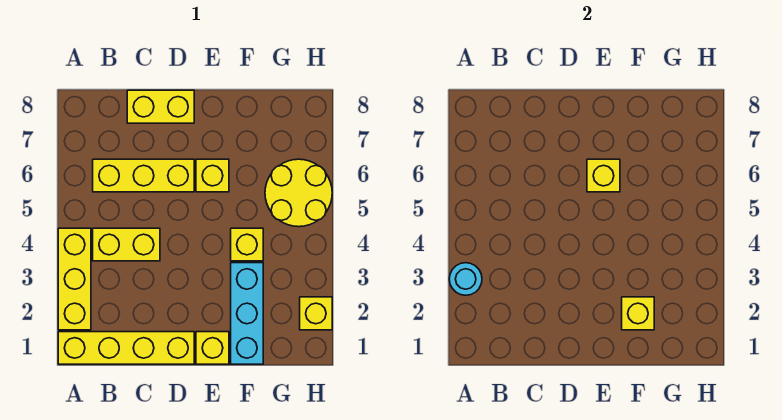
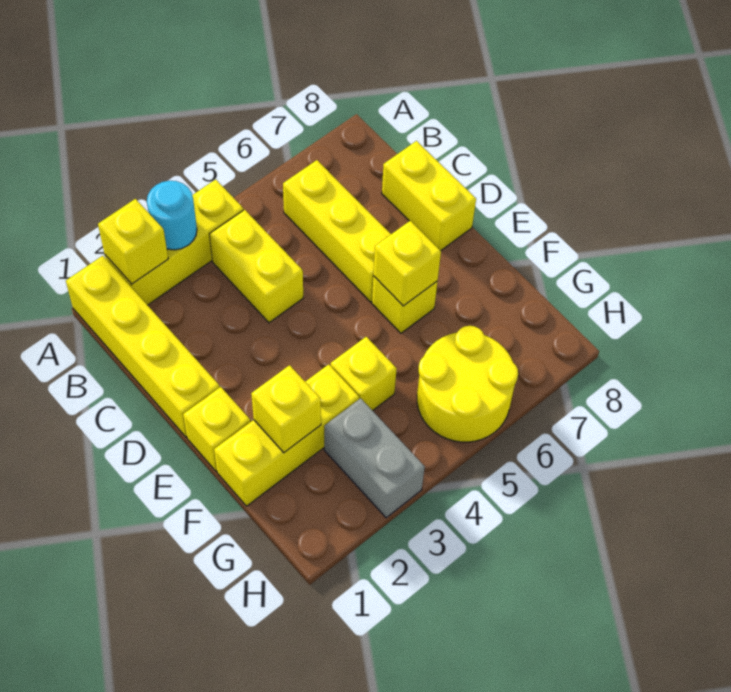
cyan 1x3 brick [231,263,263,364] -> yellow 1x3 brick [214,364,359,506]
none -> grey 1x2 brick [324,398,425,518]
yellow 1x1 brick [300,297,332,330] -> yellow 1x1 brick moved to [98,199,168,284]

